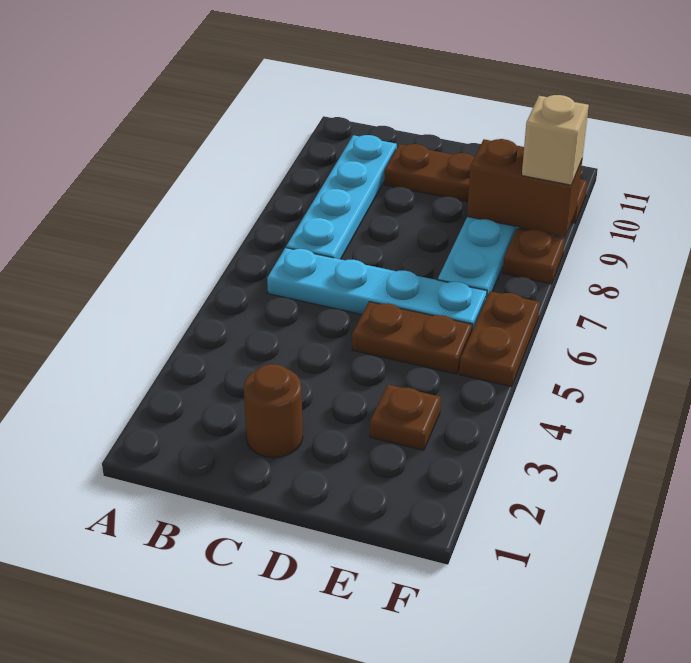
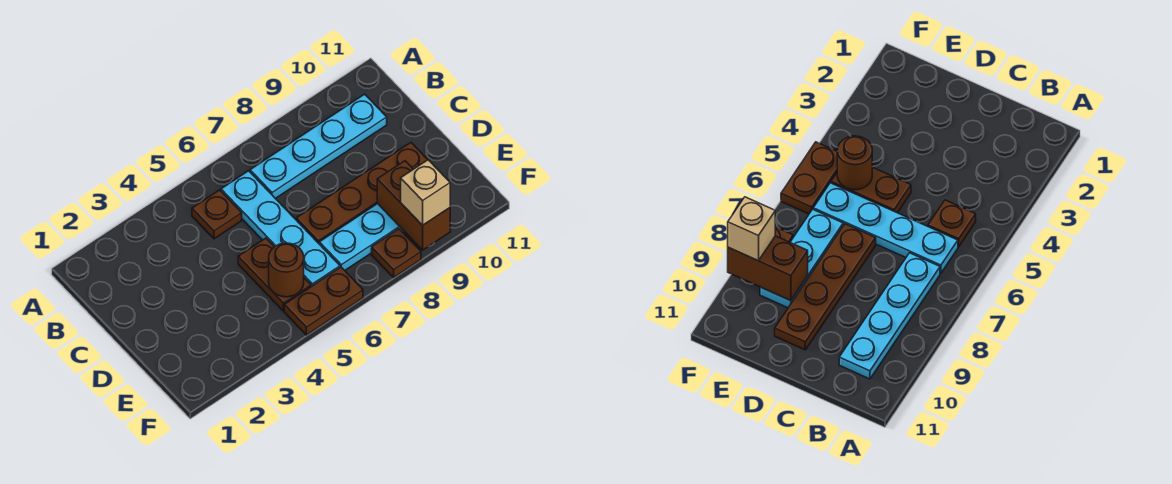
brown 1x1 round brick [244,364,303,458] -> brown 1x1 round brick moved to [269,243,304,297]
brown 1x4 plate [385,144,588,223] -> brown 1x4 plate turned to [296,143,428,243]
brown 1x1 plate [370,385,441,450] -> brown 1x1 plate moved to [192,190,242,239]

